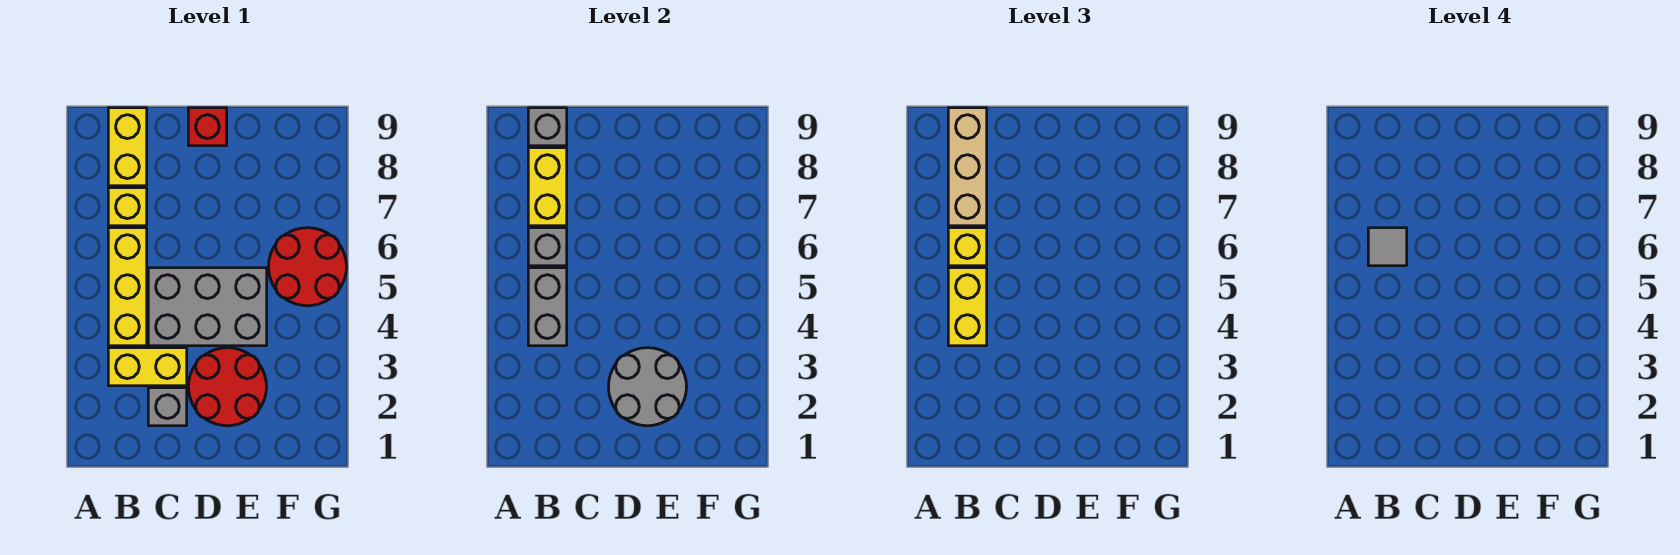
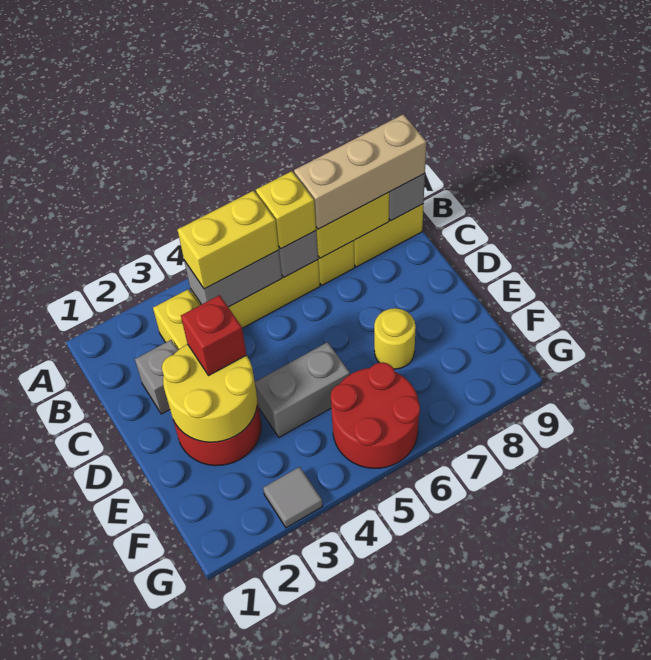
grey 1x1 tile [1368,228,1407,266] -> grey 1x1 tile moved to [263,467,323,528]
grey 2x3 brick [148,268,267,346] -> grey 1x2 brick [255,342,350,437]
grey 2x2 round brick [608,348,687,426] -> yellow 2x2 round brick [162,344,257,442]
red 1x1 brick [188,108,227,146] -> red 1x1 brick moved to [181,295,247,376]
none -> yellow 1x1 round brick [374,308,416,369]

